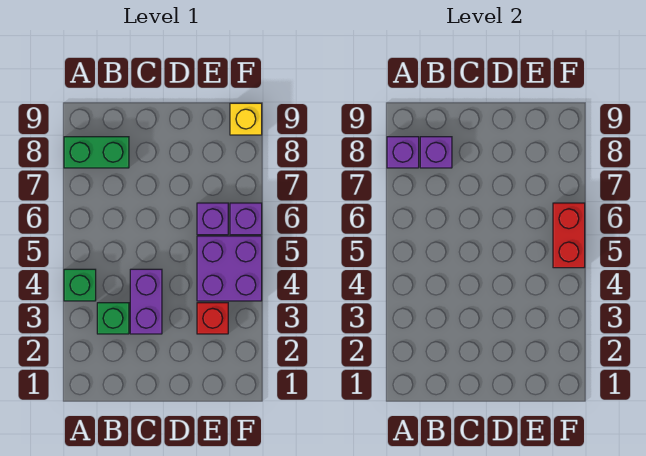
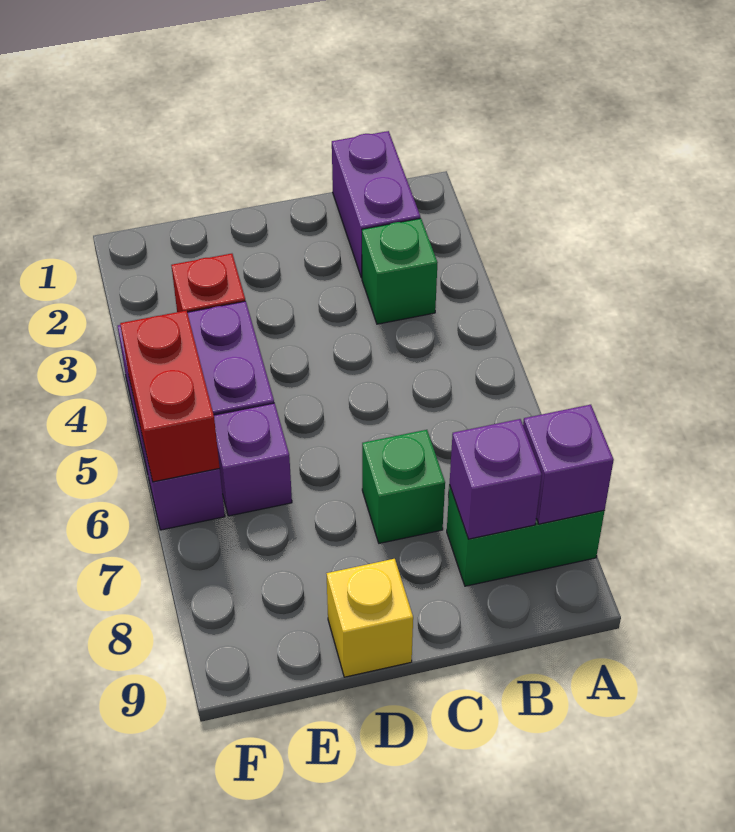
green 1x1 brick [64,269,96,301] -> green 1x1 brick moved to [362,430,445,543]
purple 1x2 brick [130,269,162,334] -> purple 1x2 brick moved to [332,131,420,278]
yellow 1x1 brick [230,103,262,135] -> yellow 1x1 brick moved to [326,559,413,677]

